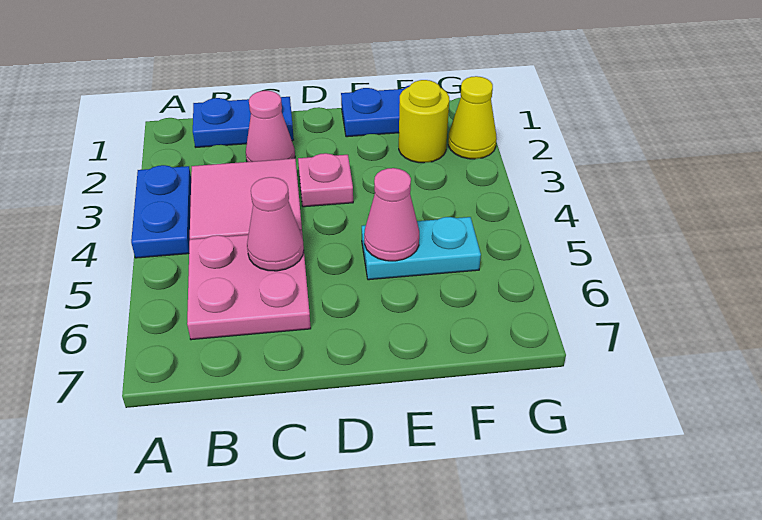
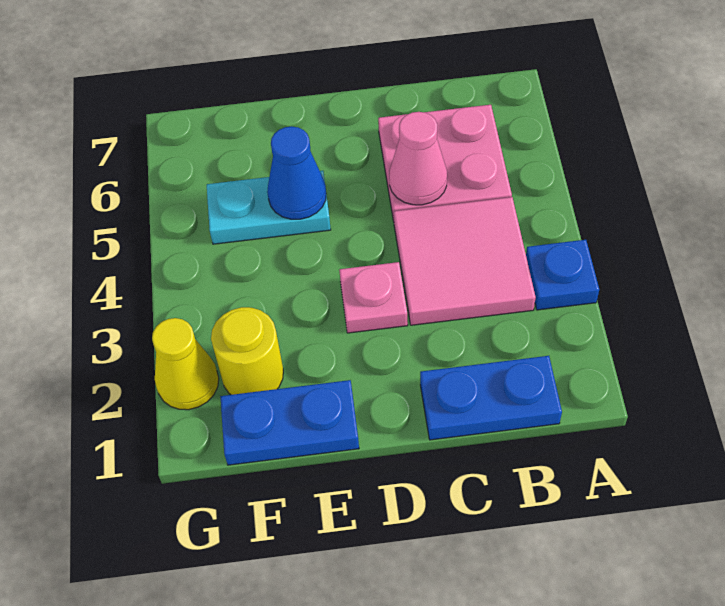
blue 1x2 plate [131,165,191,258] -> blue 1x1 plate [526,240,599,310]
pink 1x1 cone [246,91,295,162] -> none
pink 1x1 cone [364,168,419,261] -> blue 1x1 cone [267,126,326,219]

